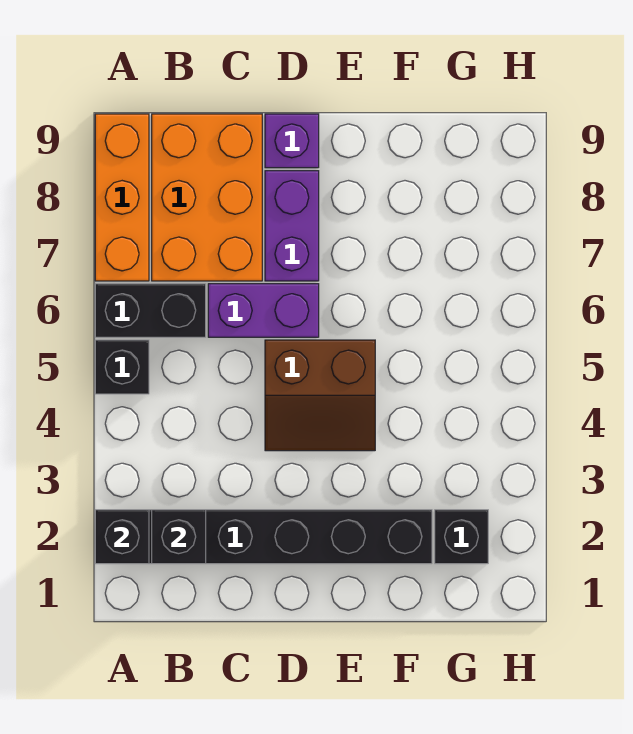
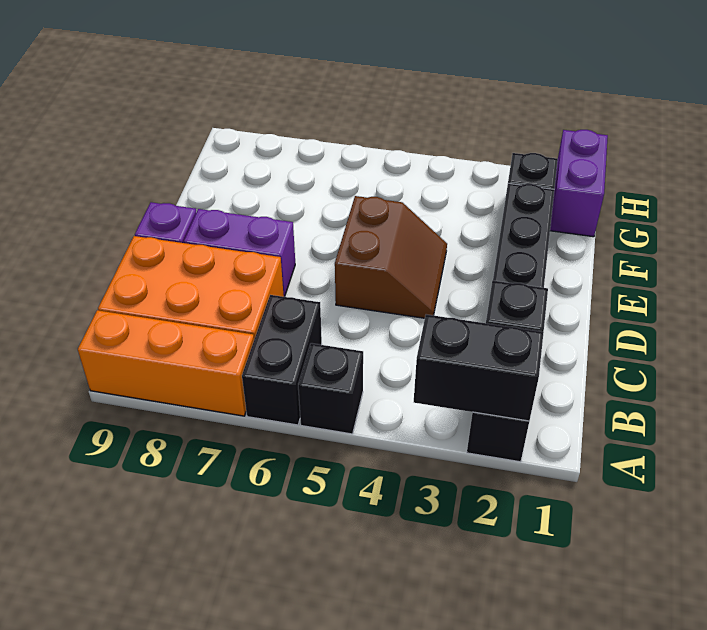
black 1x1 brick [95,510,149,564] -> black 1x2 brick [414,314,544,421]
purple 1x2 brick [208,284,319,337] -> purple 1x2 brick moved to [550,130,608,237]

